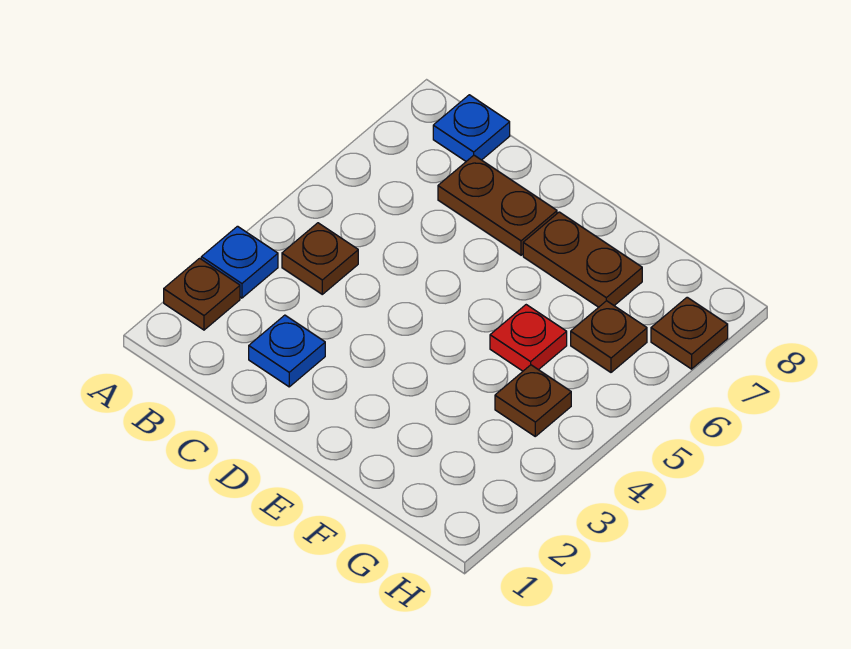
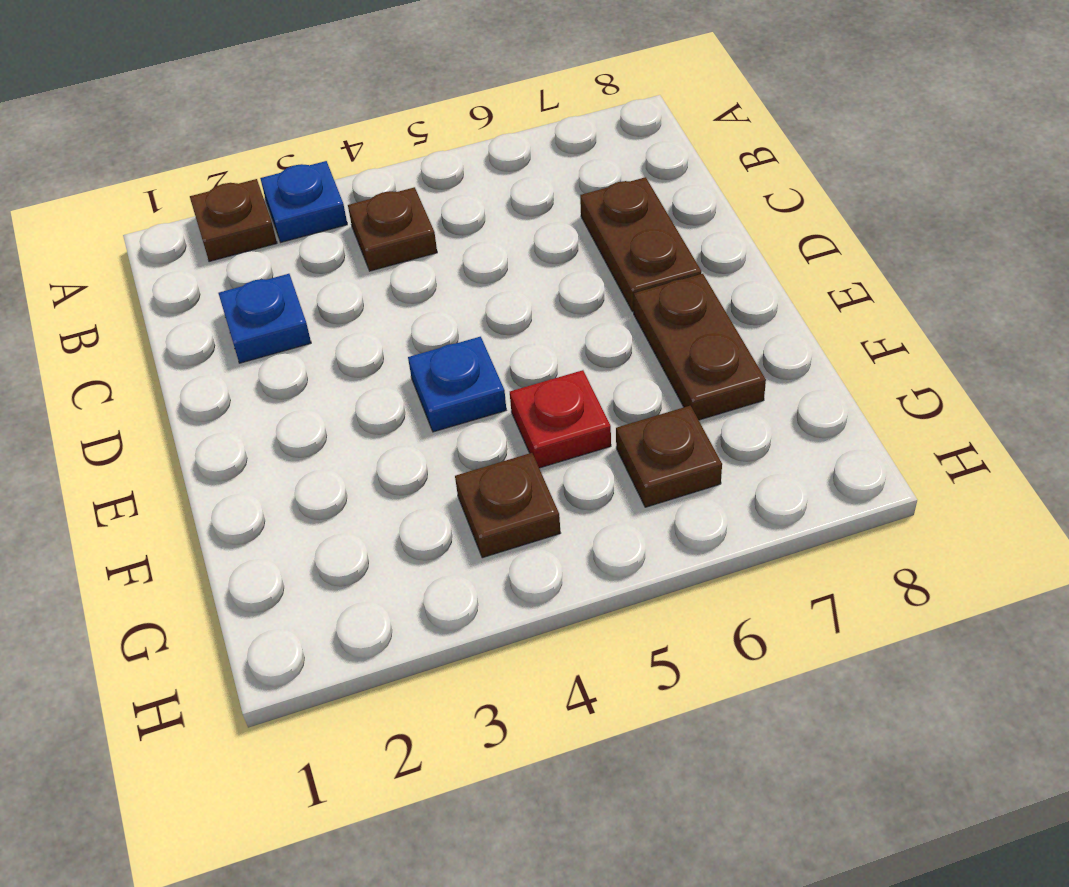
blue 1x1 plate [433,95,510,161] -> blue 1x1 plate moved to [408,337,506,432]
brown 1x1 plate [651,297,728,369] -> none

